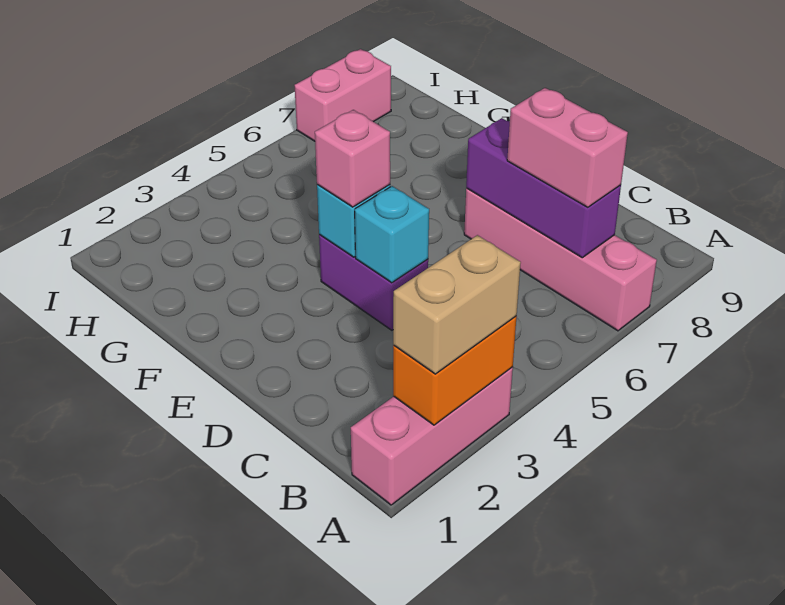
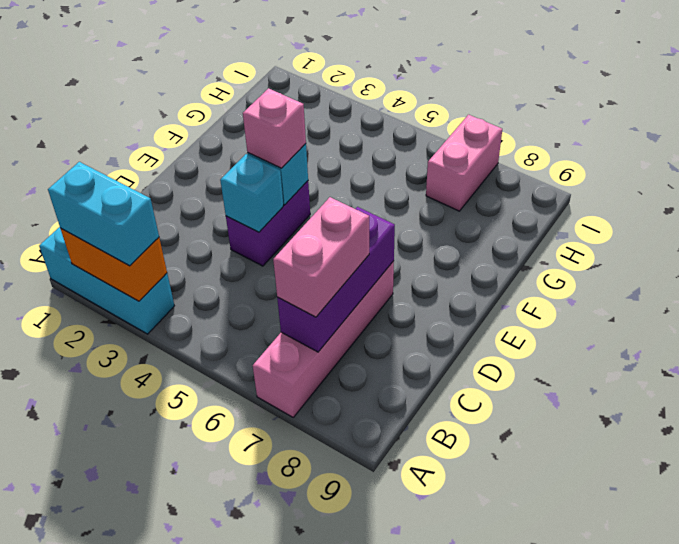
pink 1x3 brick [351,367,513,505] -> cyan 1x3 brick [39,227,174,334]
tan 1x2 brick [393,235,521,374] -> cyan 1x2 brick [48,162,159,266]
pink 1x2 brick [295,49,391,141] -> pink 1x2 brick turned to [426,115,502,211]

